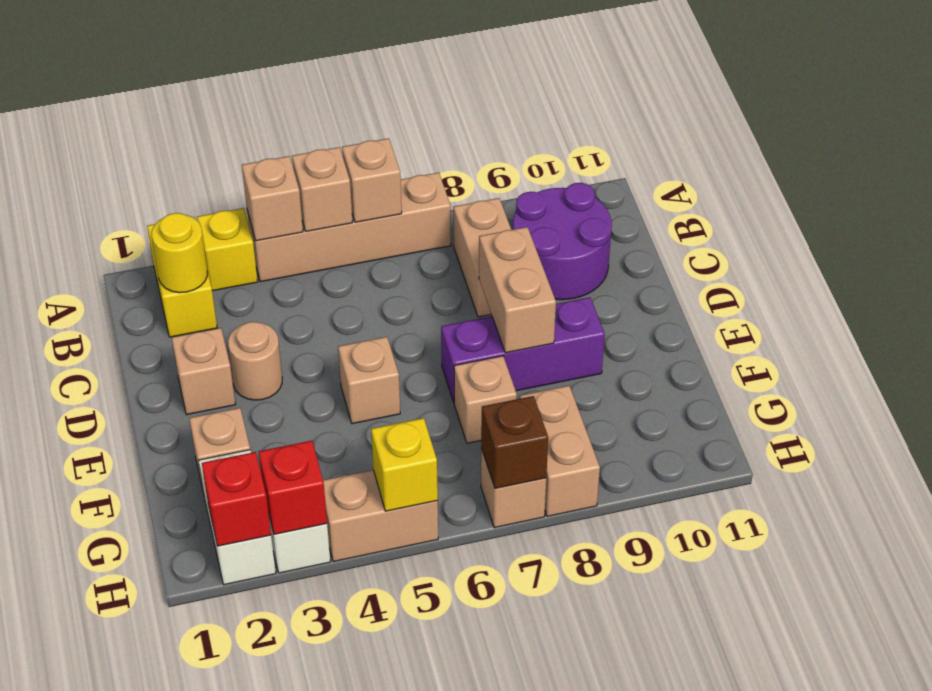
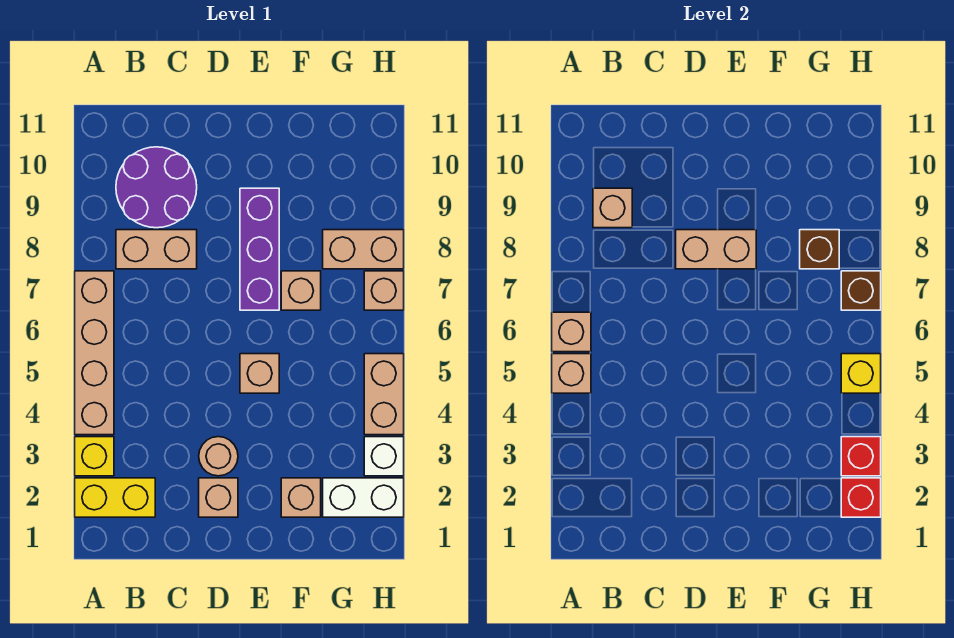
tan 1x1 brick [242,156,303,241] -> tan 1x1 brick moved to [593,188,632,228]
yellow 1x1 round brick [152,213,207,293] -> none
none -> brown 1x1 brick [800,230,839,269]

